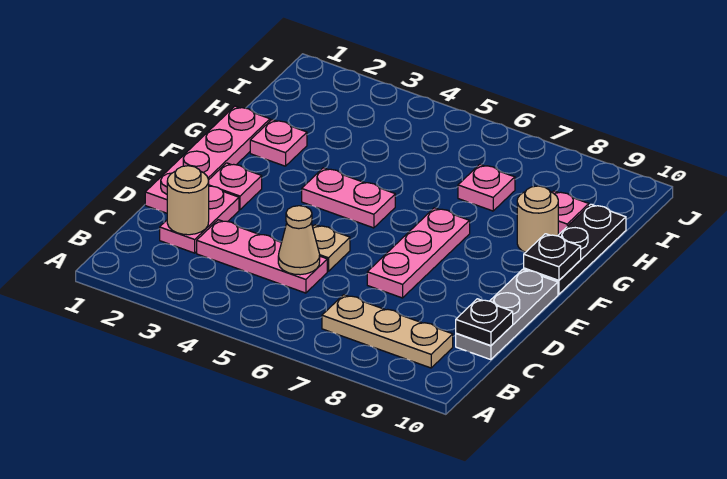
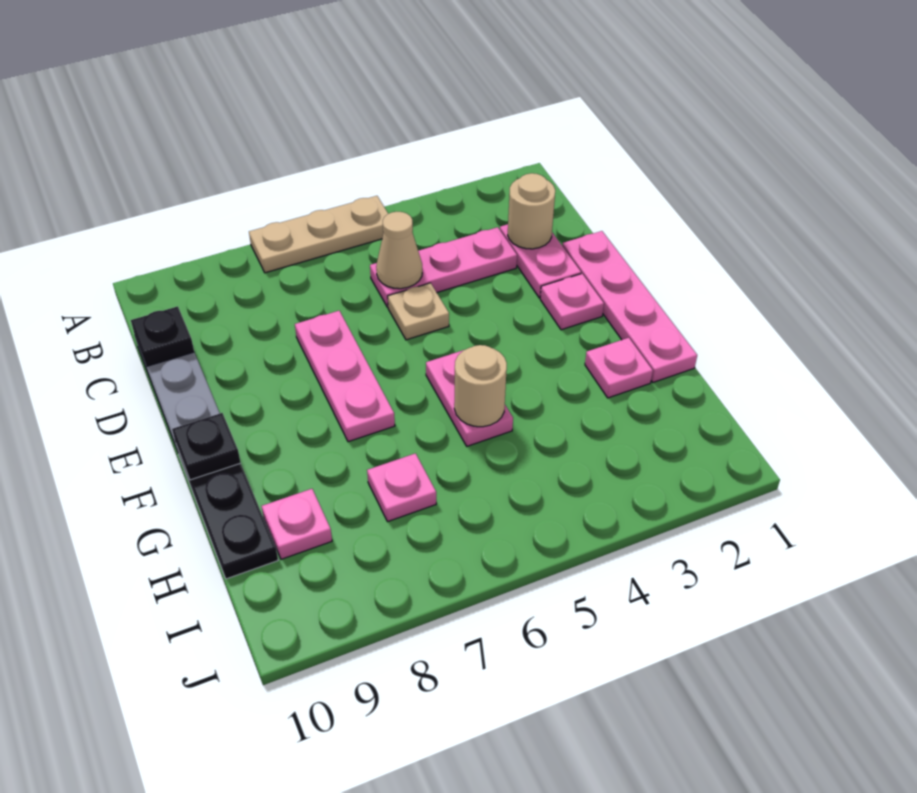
tan 1x3 plate [322,295,453,368] -> tan 1x3 plate moved to [249,196,388,273]
pink 1x2 plate [302,168,395,228] -> pink 1x2 plate turned to [426,350,513,446]
tan 1x1 round brick [517,186,558,252] -> tan 1x1 round brick moved to [454,345,507,427]

